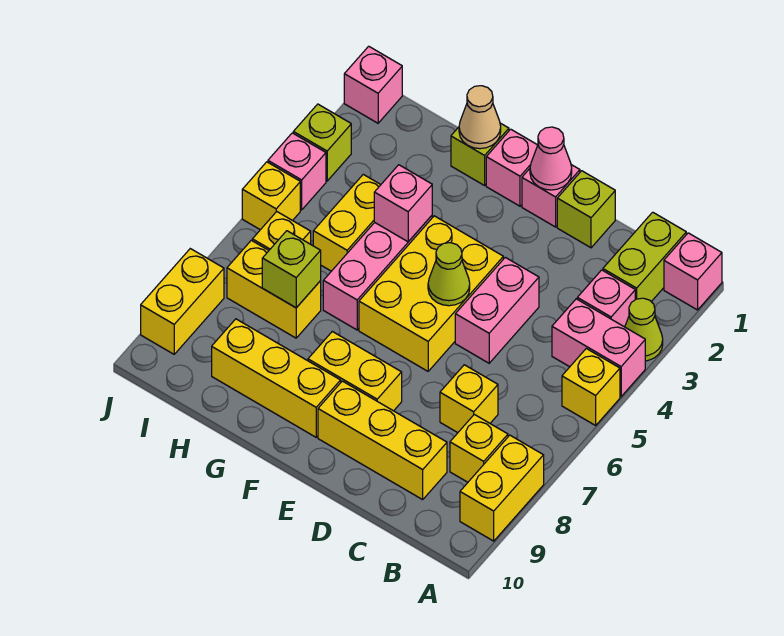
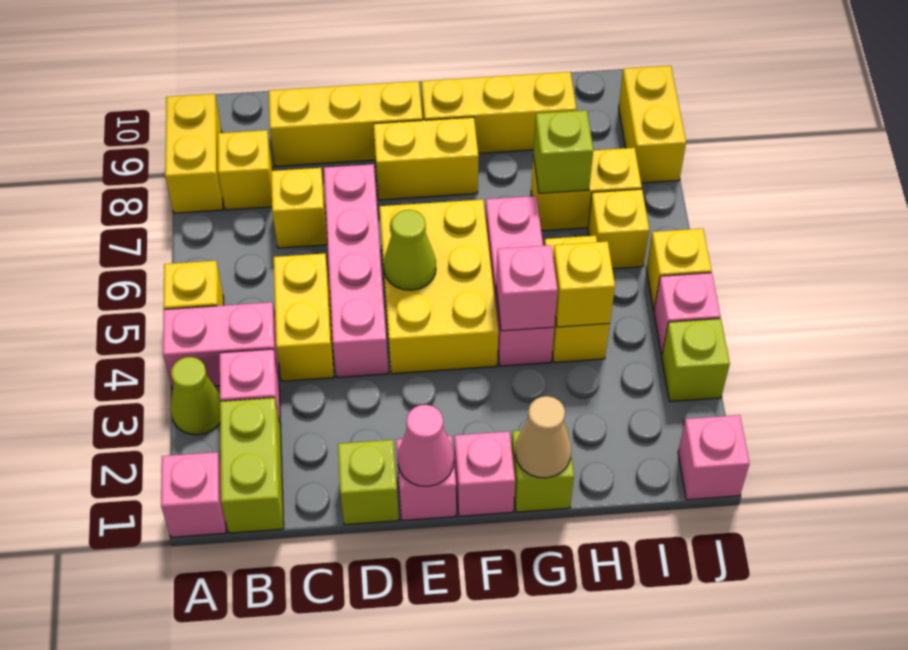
none -> yellow 1x2 brick [274,253,334,381]
pink 1x2 brick [455,257,539,363] -> pink 1x4 brick [324,164,388,377]
none -> yellow 1x1 brick [553,241,615,327]

